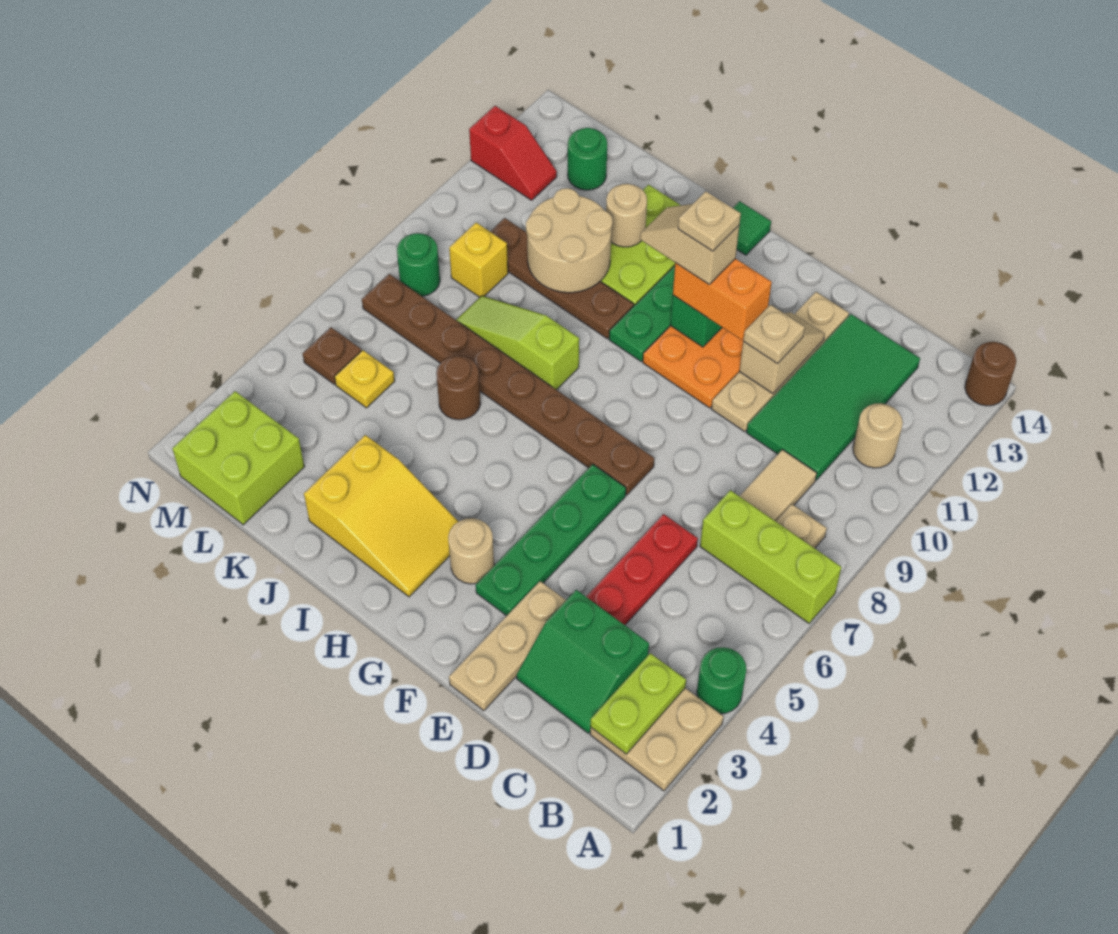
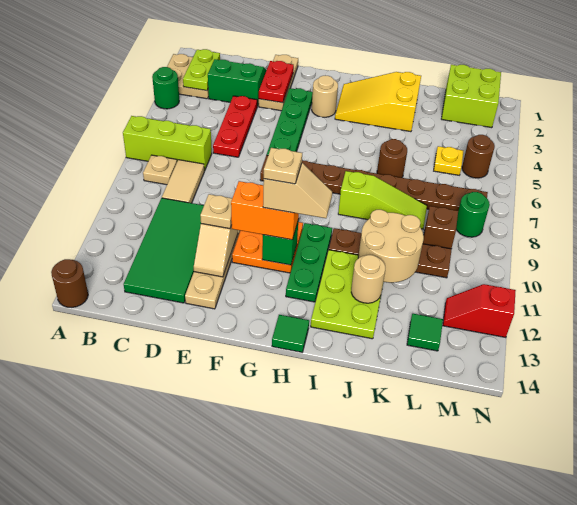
tan 1x1 round brick [853,403,903,468] -> none
none -> red 1x2 plate [259,61,294,103]
yellow 1x1 brick [449,223,508,297] -> brown 1x1 brick [423,206,458,249]
green 1x1 round brick [568,128,607,190] -> green 1x1 tile [407,314,443,351]
brown 1x1 plate [303,327,361,384] -> brown 1x1 round brick [462,135,495,178]

